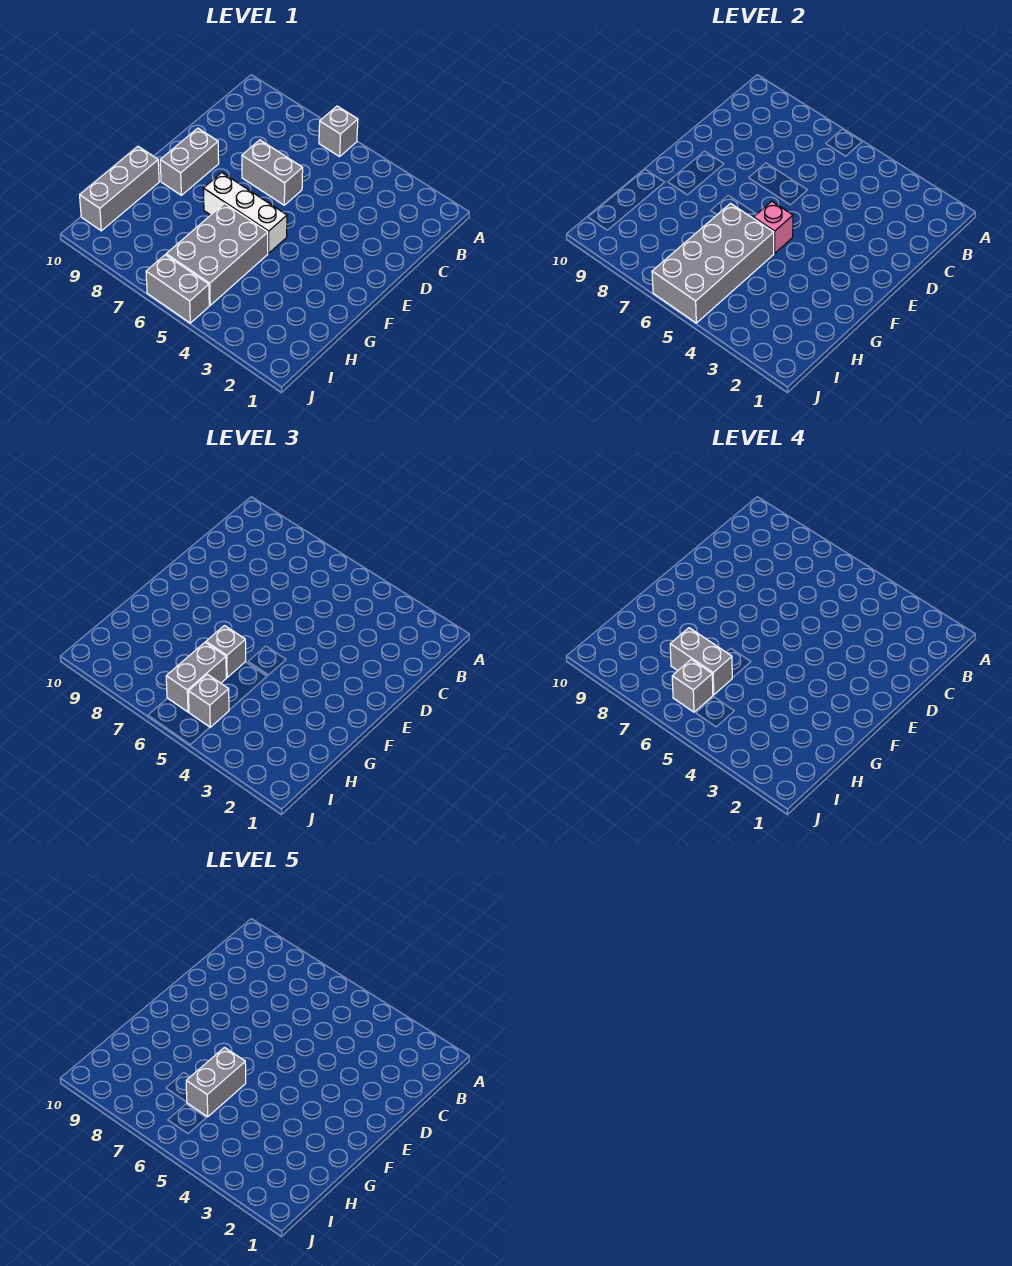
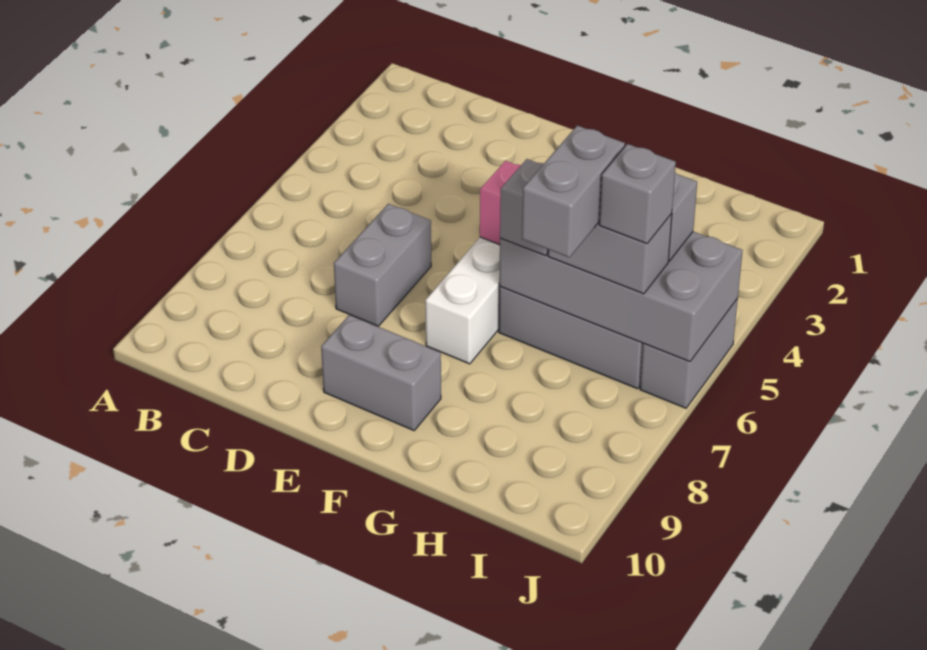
grey 1x1 brick [319,106,358,157] -> none
grey 1x2 brick [186,1048,246,1117] -> none
grey 1x3 brick [80,147,159,231] -> none

